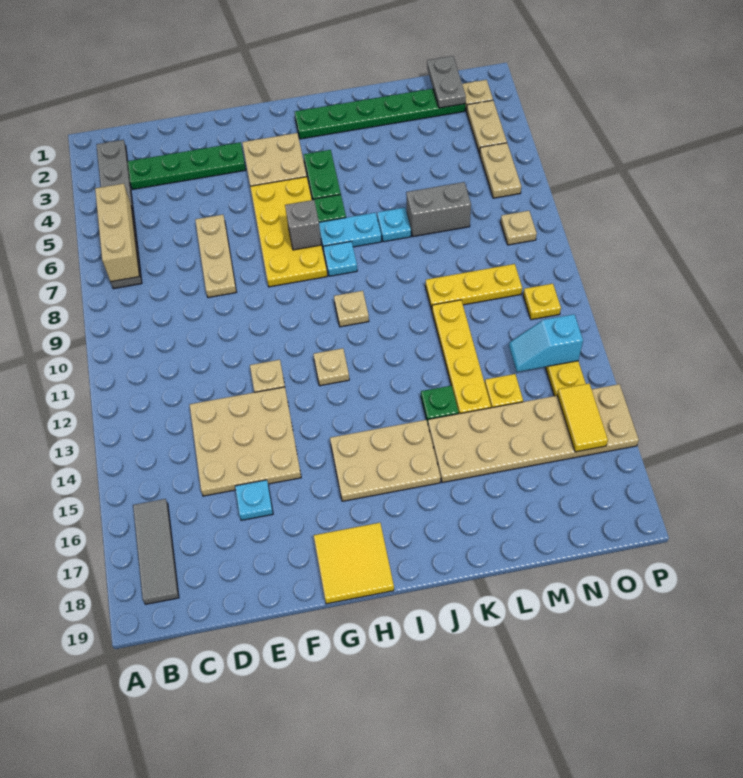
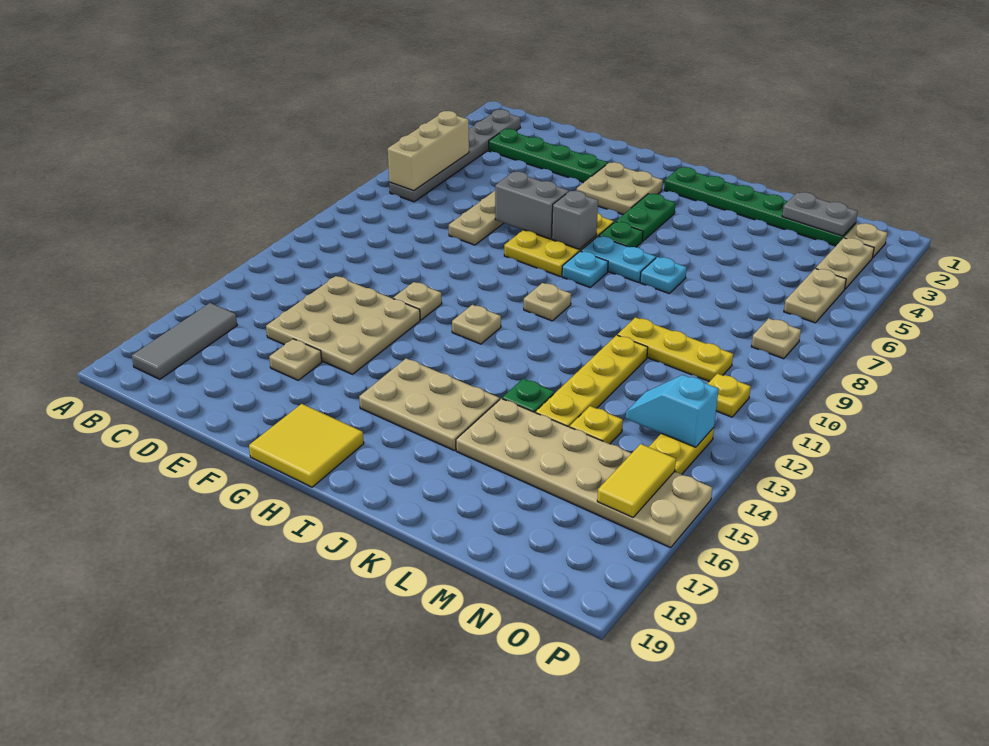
cyan 1x1 plate [235,480,273,520] -> tan 1x1 plate [269,339,322,380]
yellow 2x4 plate [250,177,327,287] -> yellow 2x3 plate [504,213,614,277]
grey 1x2 brick [406,182,471,237] -> grey 1x2 brick moved to [495,172,569,239]
grey 1x2 plate [427,56,466,108] -> grey 1x2 plate turned to [782,192,858,236]

